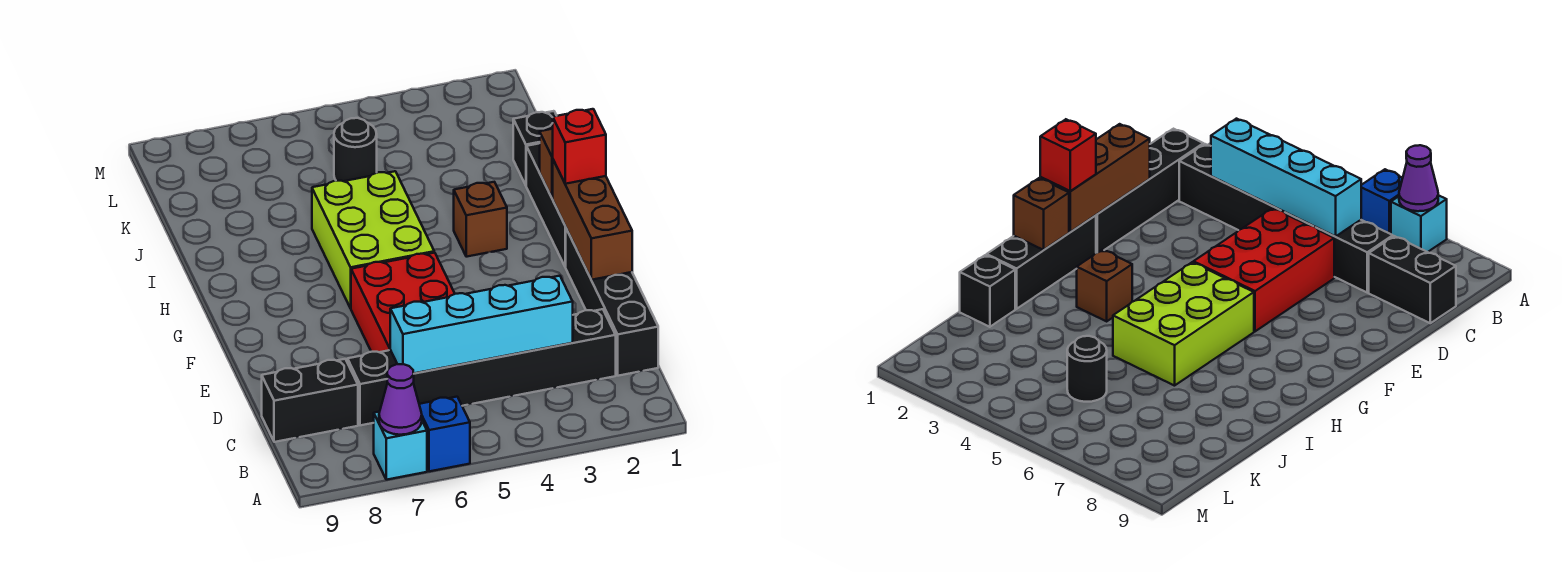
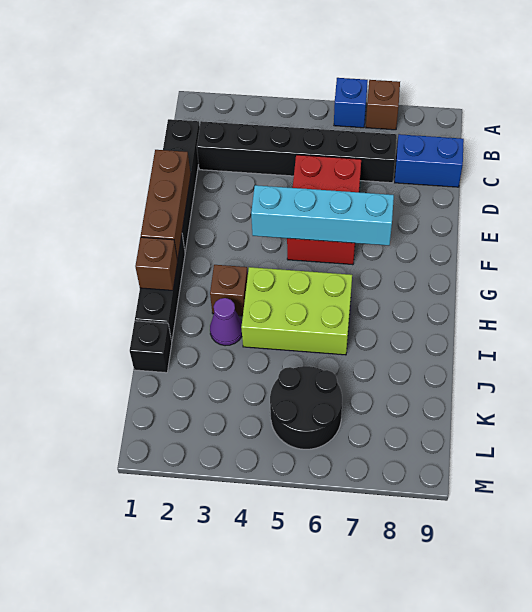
cyan 1x1 brick [374,412,427,480] -> brown 1x1 brick [366,80,400,130]
purple 1x1 cone [379,364,422,435] -> purple 1x1 cone moved to [210,298,242,346]
cyan 1x4 brick [390,276,573,373] -> cyan 1x4 brick moved to [251,185,394,245]
black 1x2 brick [262,359,358,442] -> blue 1x2 brick [394,134,464,187]
red 1x1 brick [553,109,606,184] -> none
lime 2x3 brick [312,171,434,308] -> lime 2x3 brick turned to [241,267,352,355]
black 1x1 round brick [334,118,377,181] -> black 2x2 round brick [270,366,342,449]

